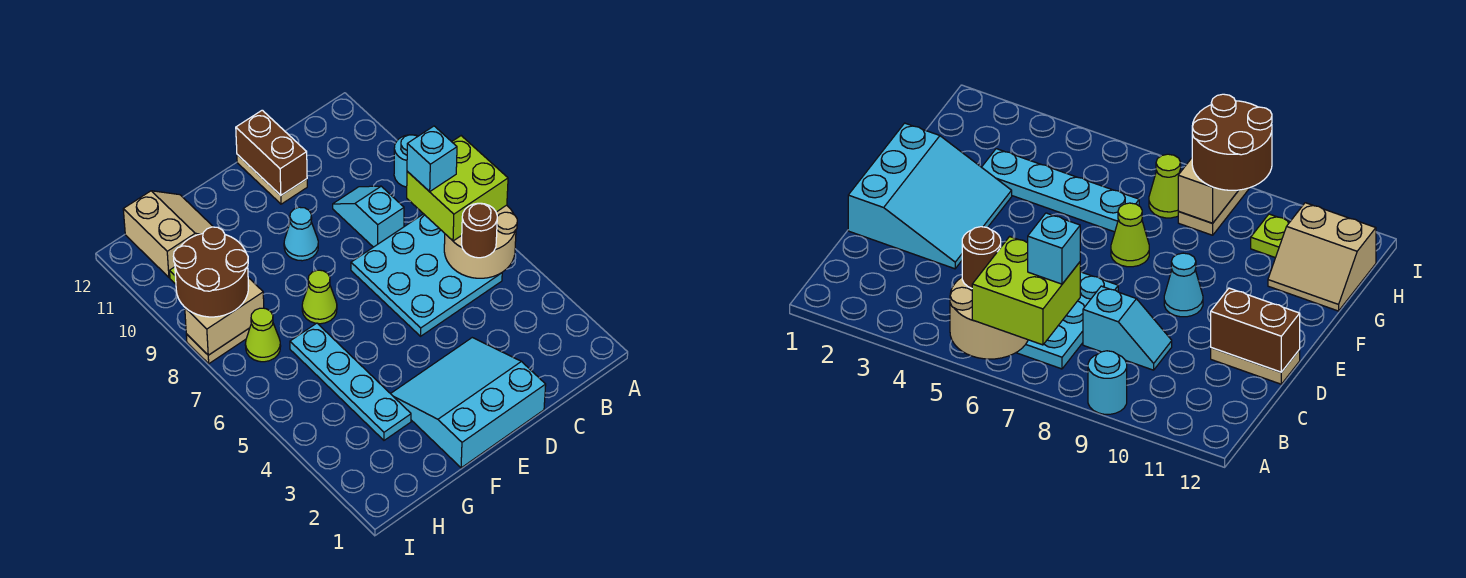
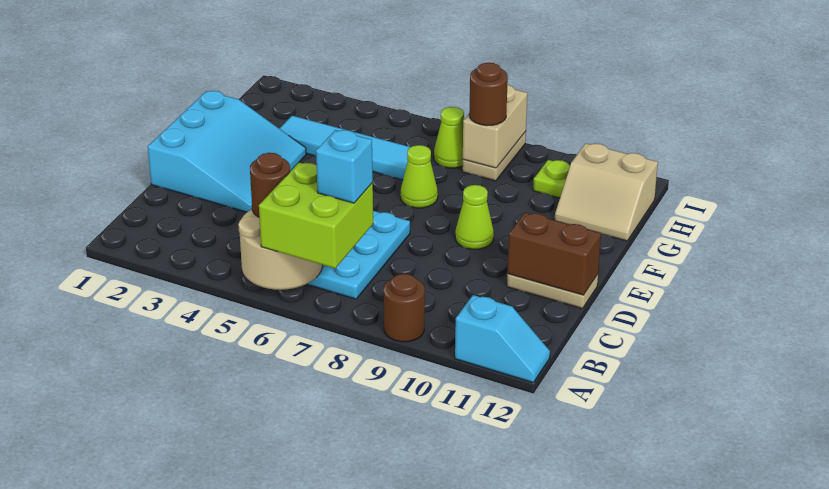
cyan 1x1 round brick [394,135,418,187] -> brown 1x1 round brick [384,274,425,342]
cyan 1x2 slope [333,186,404,247] -> cyan 1x2 slope moved to [455,295,550,383]
cyan 1x1 cone [284,207,318,261] -> lime 1x1 cone [455,185,494,249]
cyan 1x4 plate [290,323,411,440] -> cyan 1x4 tile [279,116,410,180]
brown 2x2 round brick [173,227,248,317] -> brown 1x1 round brick [469,63,508,126]

